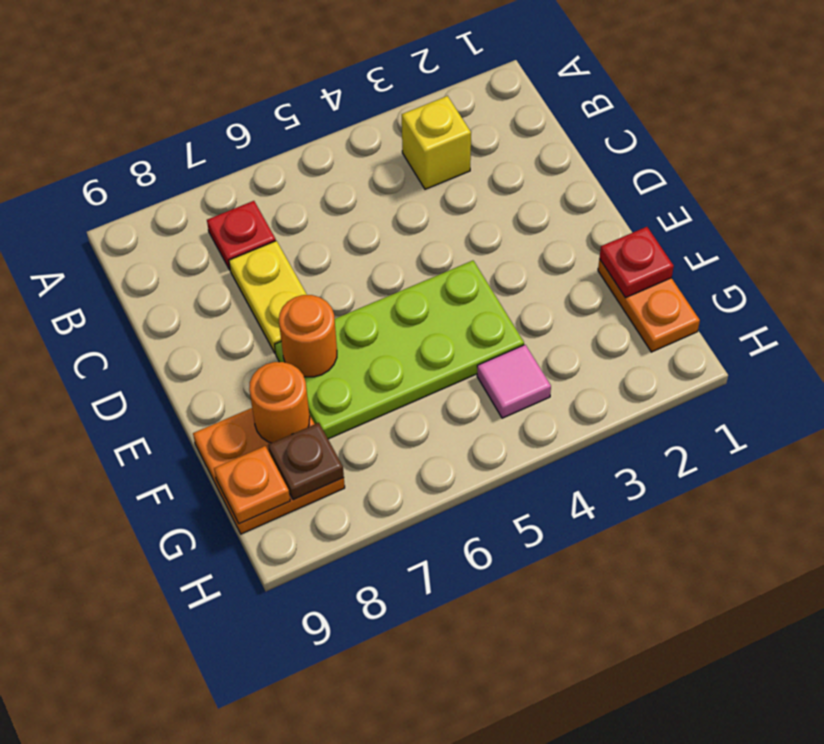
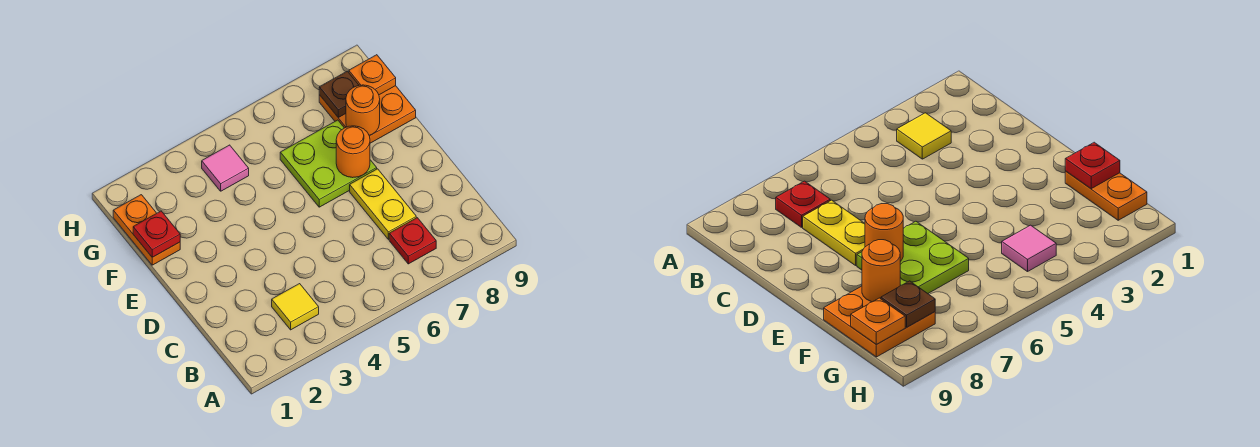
yellow 1x1 brick [402,96,471,189] -> yellow 1x1 tile [272,284,319,330]
lime 2x4 plate [275,261,524,439] -> lime 2x2 plate [280,120,377,207]

